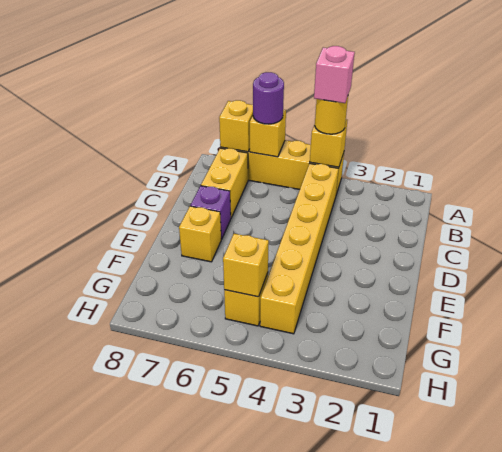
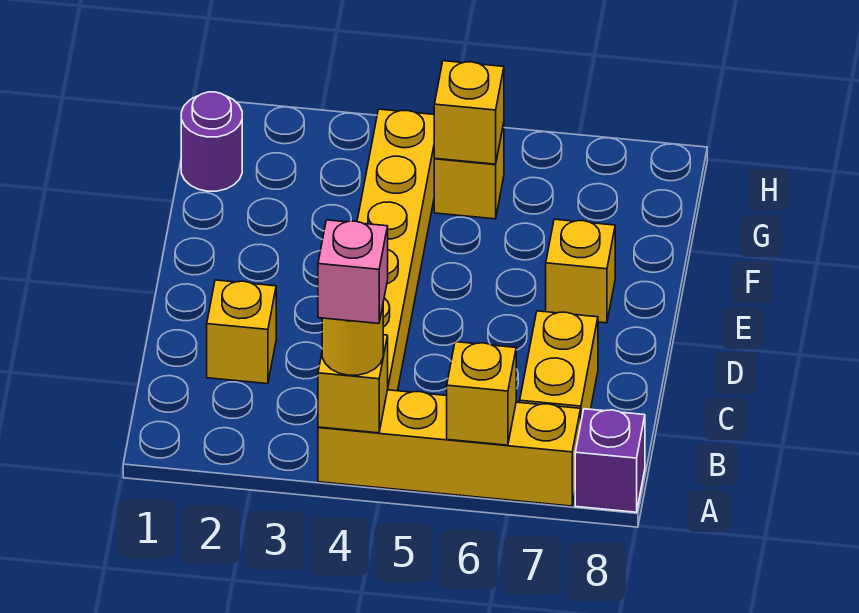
purple 1x1 round brick [253,72,284,124] -> purple 1x1 round brick moved to [181,92,242,191]
yellow 1x1 brick [219,100,253,152] -> yellow 1x1 brick moved to [207,280,276,384]
purple 1x1 brick [190,186,231,239] -> purple 1x1 brick moved to [575,409,645,512]

